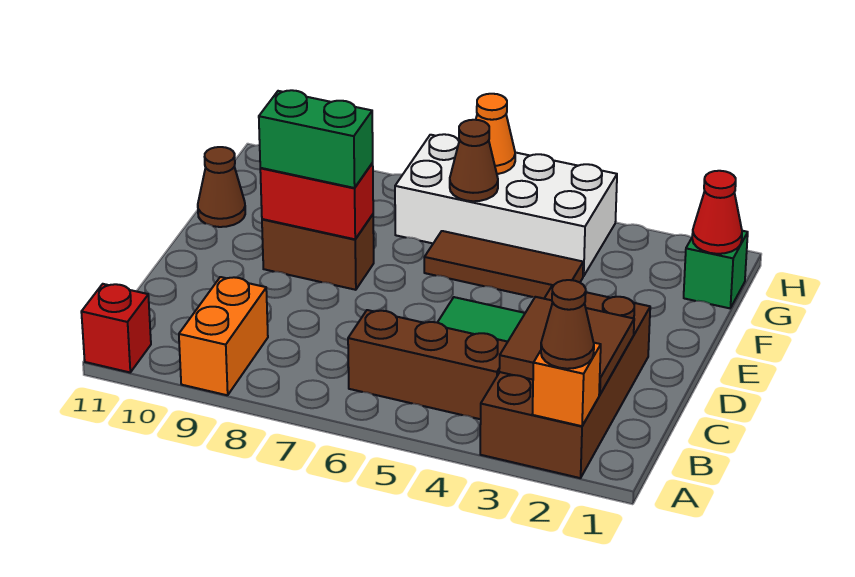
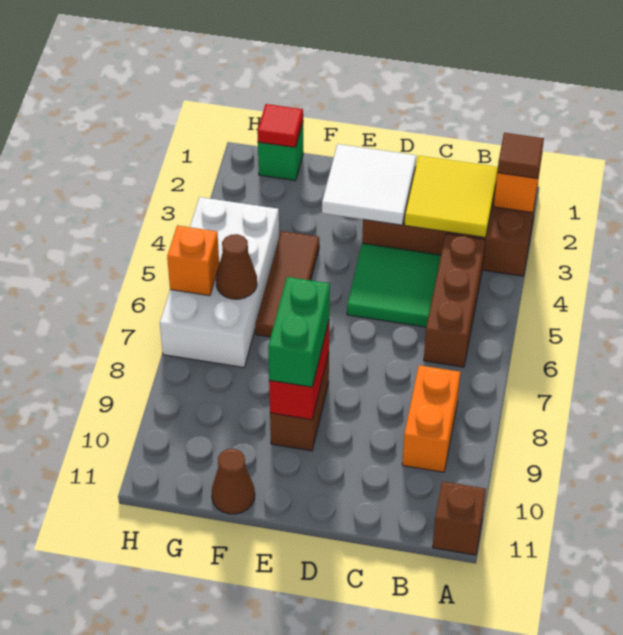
brown 1x1 cone [541,280,594,369] -> brown 1x1 tile [497,133,544,179]
orange 1x2 brick [179,277,268,395] -> orange 1x2 brick turned to [402,365,460,472]
red 1x1 brick [81,284,151,372] -> brown 1x1 brick [433,481,486,555]
brown 2x2 tile [499,297,634,395] -> yellow 2x2 tile [404,156,498,237]
none -> white 2x2 tile [322,144,416,225]
red 1x1 cone [692,171,742,254] -> red 1x1 tile [257,104,303,147]
orange 1x1 cone [476,94,515,174] -> orange 1x1 brick [167,225,219,296]

